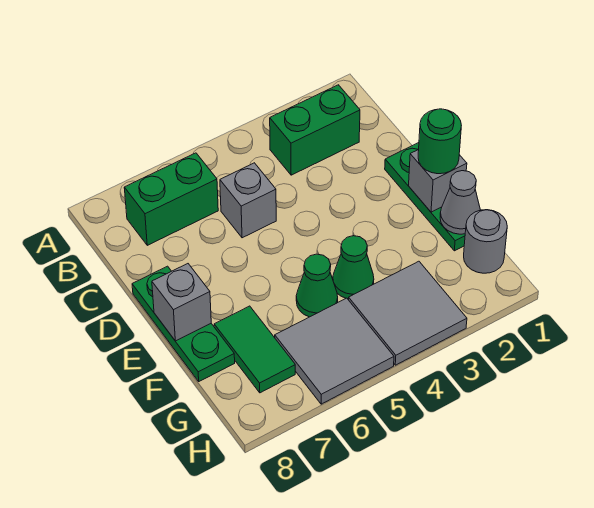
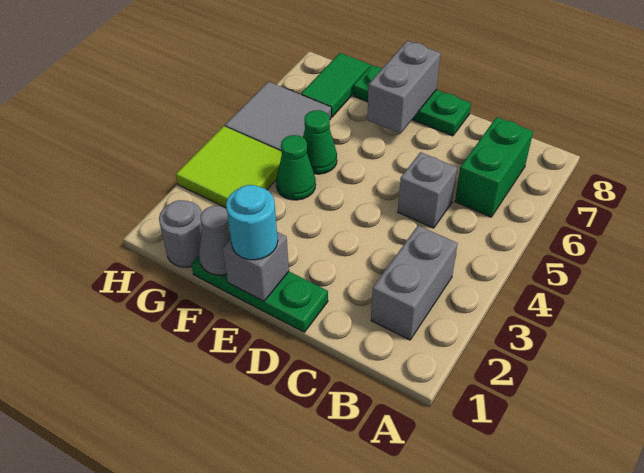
green 1x2 brick [270,85,360,175] -> grey 1x2 brick [371,226,458,340]
green 1x1 round brick [418,109,461,174] -> cyan 1x1 round brick [226,185,278,260]
grey 1x1 brick [152,264,211,341] -> grey 1x2 brick [367,41,441,133]
green 1x2 tile [214,306,295,393] -> green 1x2 tile turned to [301,53,370,117]
grey 2x2 tile [349,261,467,365] -> lime 2x2 tile [176,126,282,208]

